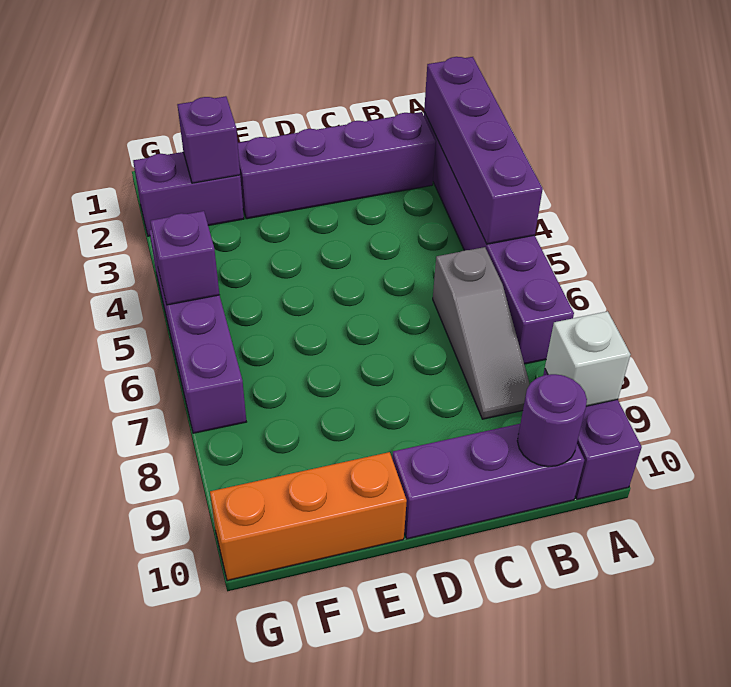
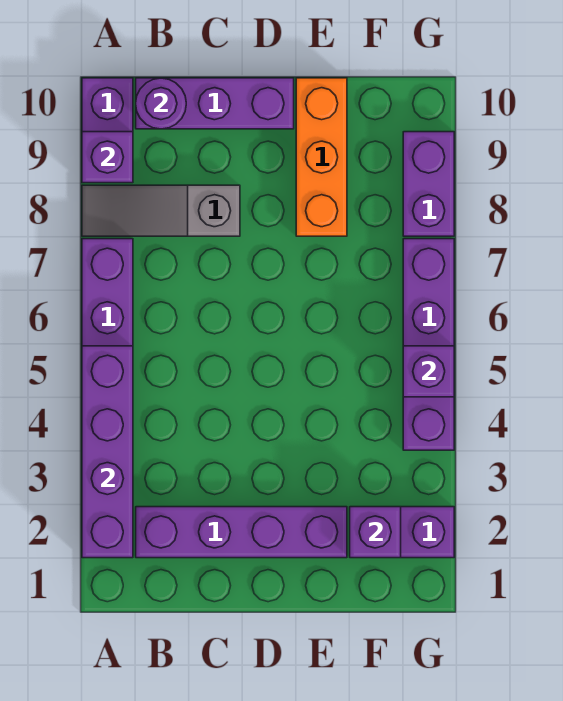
white 1x1 brick [545,311,631,406] -> purple 1x1 brick [82,132,133,183]
grey 1x3 slope [433,247,530,419] -> grey 1x3 slope turned to [82,185,240,236]
orange 1x3 brick [210,452,407,581] -> orange 1x3 brick turned to [296,78,347,236]
none -> purple 1x2 brick [403,132,454,236]

